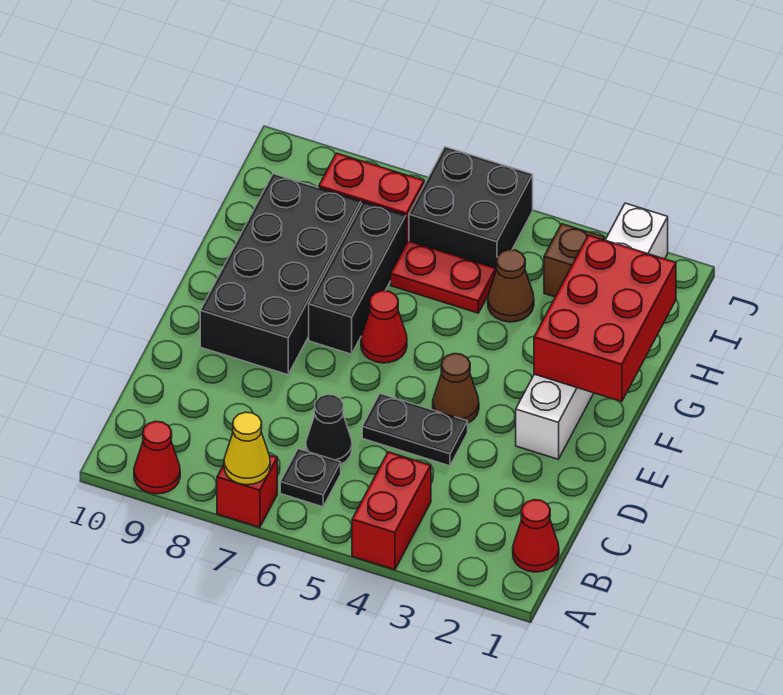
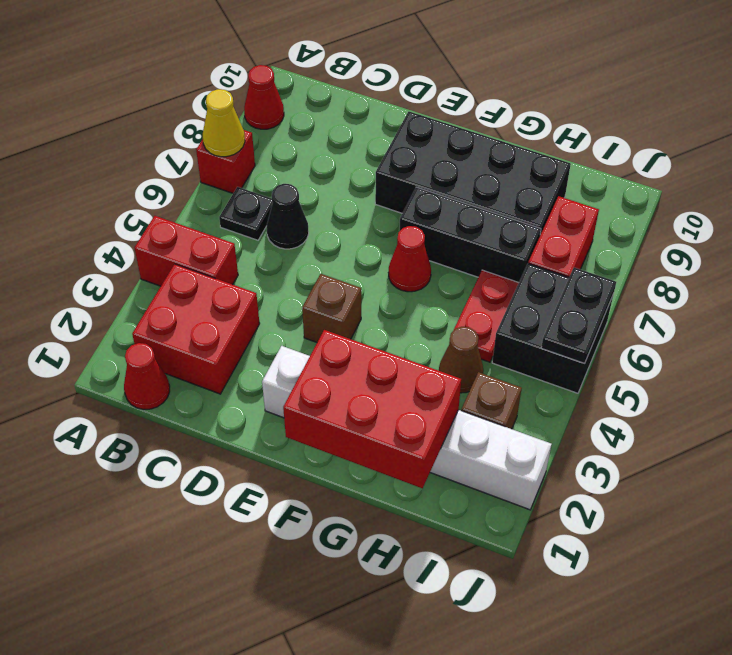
none -> red 2x2 brick [132,264,260,394]
black 1x2 plate [362,394,468,466] -> black 1x2 plate moved to [541,268,616,364]
brown 1x1 cone [433,354,479,423] -> brown 1x1 brick [302,274,361,342]

